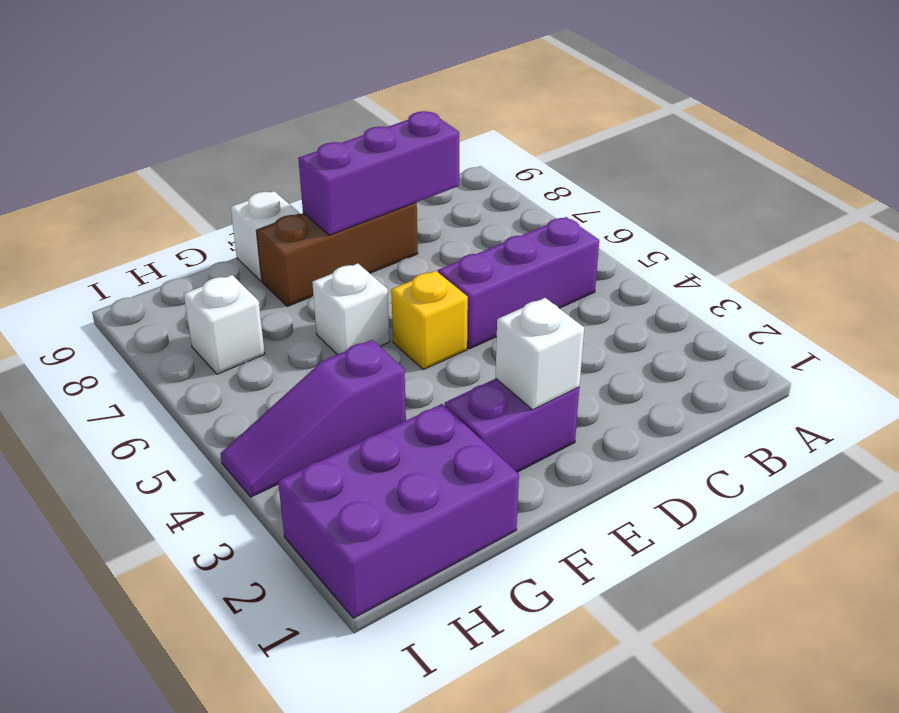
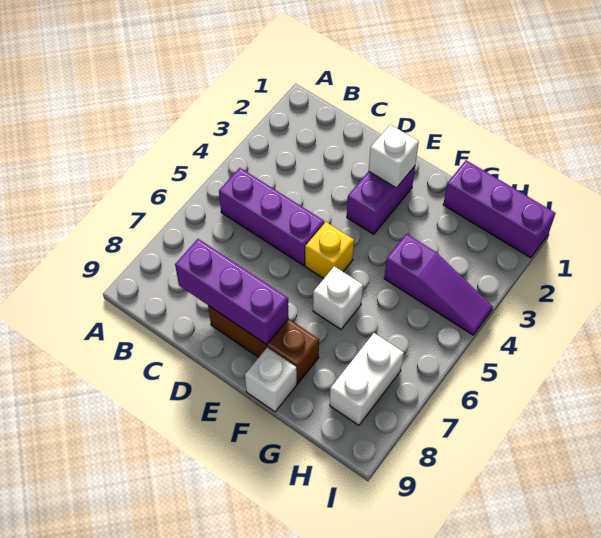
purple 1x2 brick [445,379,579,472] -> purple 1x2 brick turned to [347,166,415,234]
purple 2x3 brick [278,404,519,618] -> purple 1x3 brick [443,160,555,258]
white 1x1 brick [184,275,265,374] -> white 1x2 brick [330,333,404,425]

